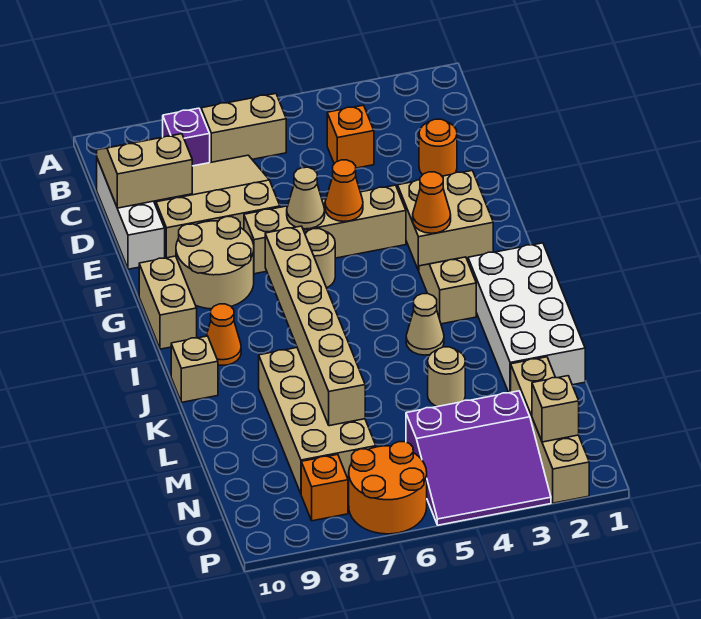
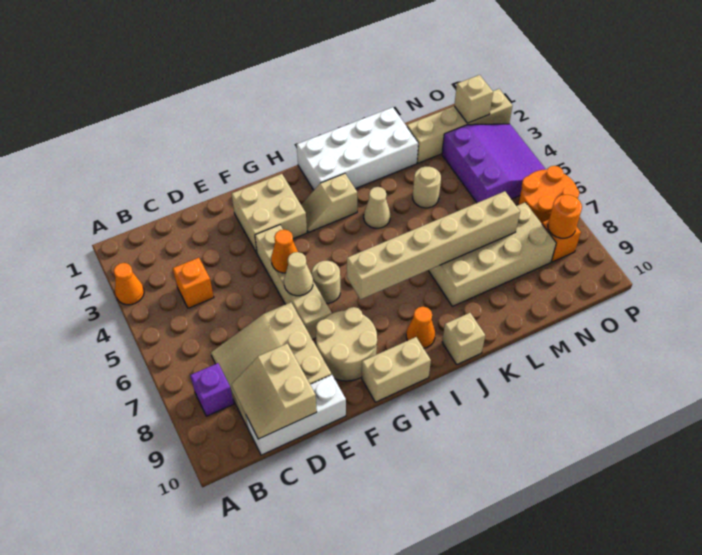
tan 1x2 brick [201,94,286,163] -> none
orange 1x1 round brick [419,119,457,176] -> orange 1x1 round brick moved to [548,195,582,238]
orange 1x1 cone [413,172,451,233] -> orange 1x1 cone moved to [114,263,144,305]

